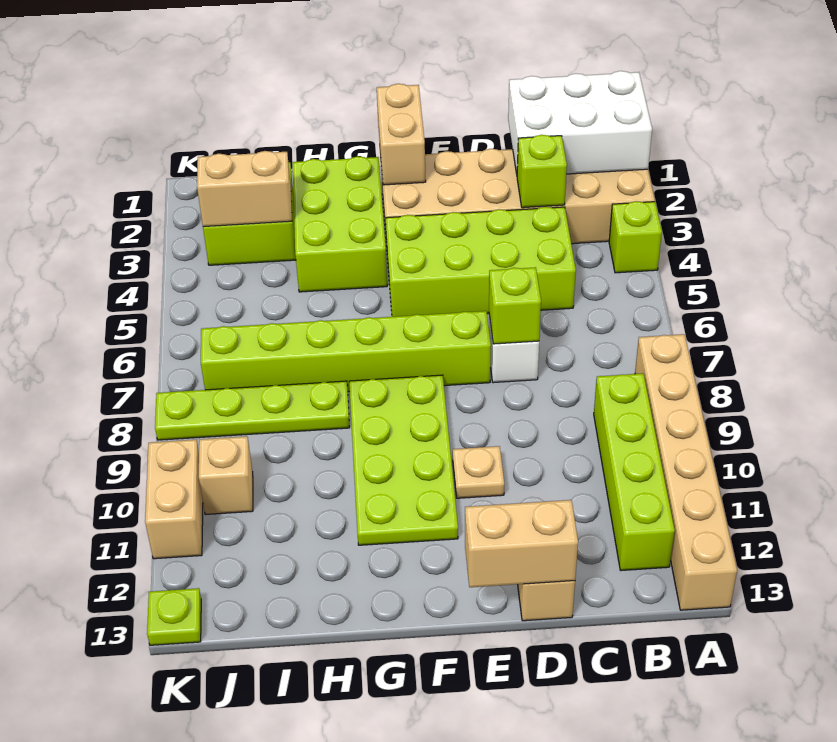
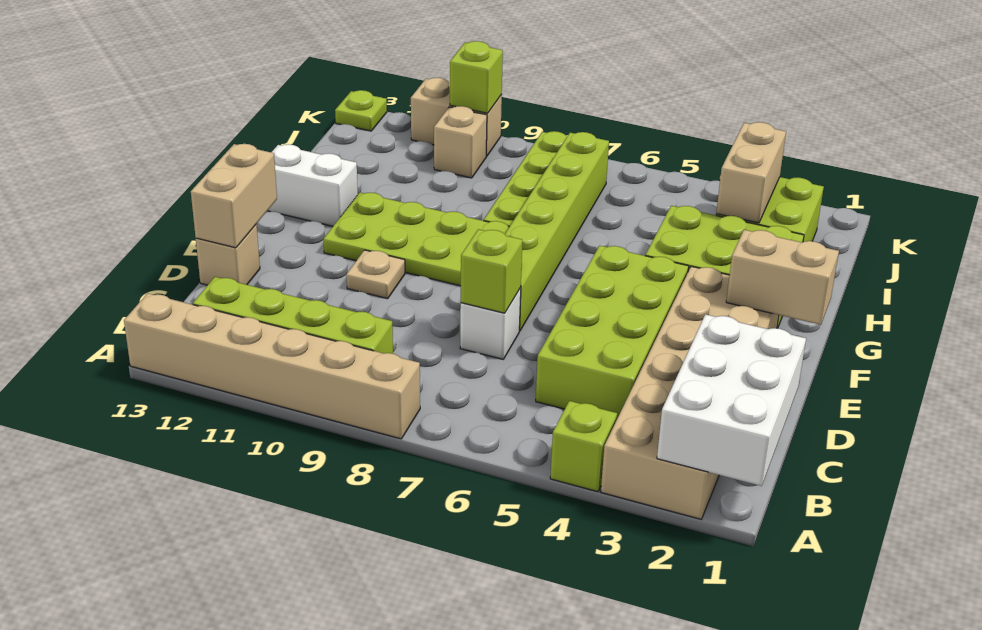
lime 1x1 brick [517,135,567,208] -> lime 1x1 brick moved to [450,41,503,113]
none -> white 1x2 brick [268,144,358,226]

